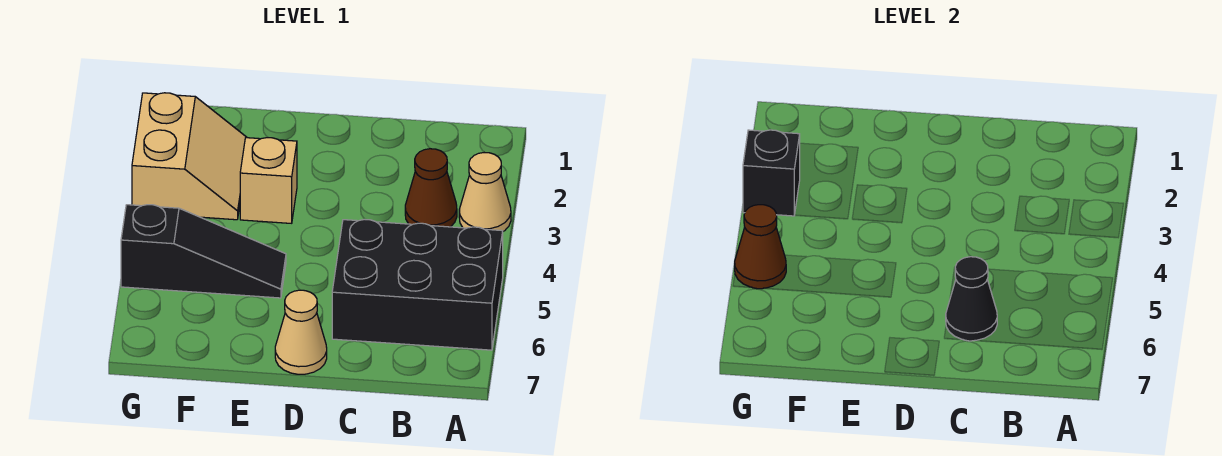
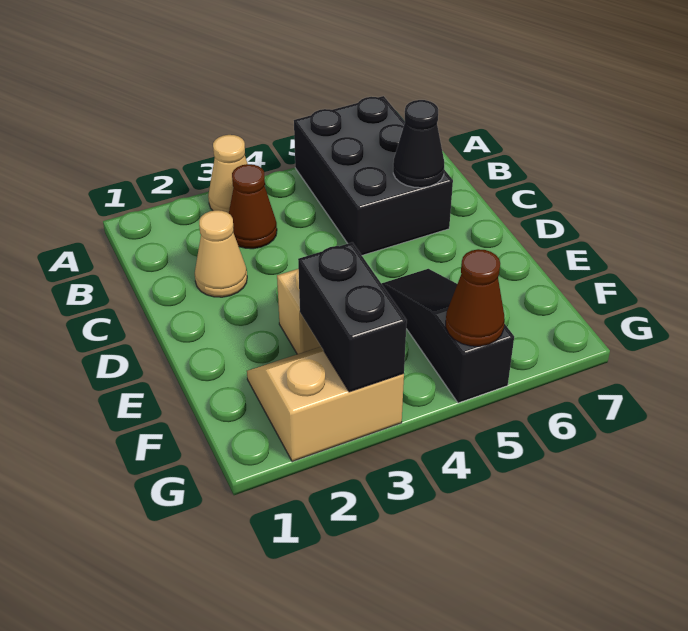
tan 1x1 cone [275,290,327,374] -> tan 1x1 cone moved to [195,210,247,297]
black 1x1 brick [743,130,800,216] -> black 1x2 brick [298,242,407,392]

